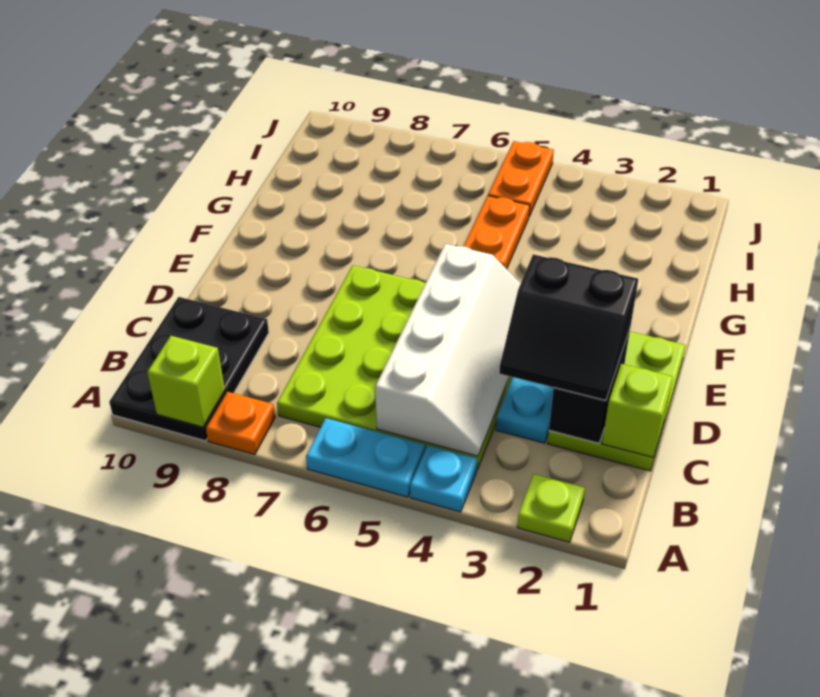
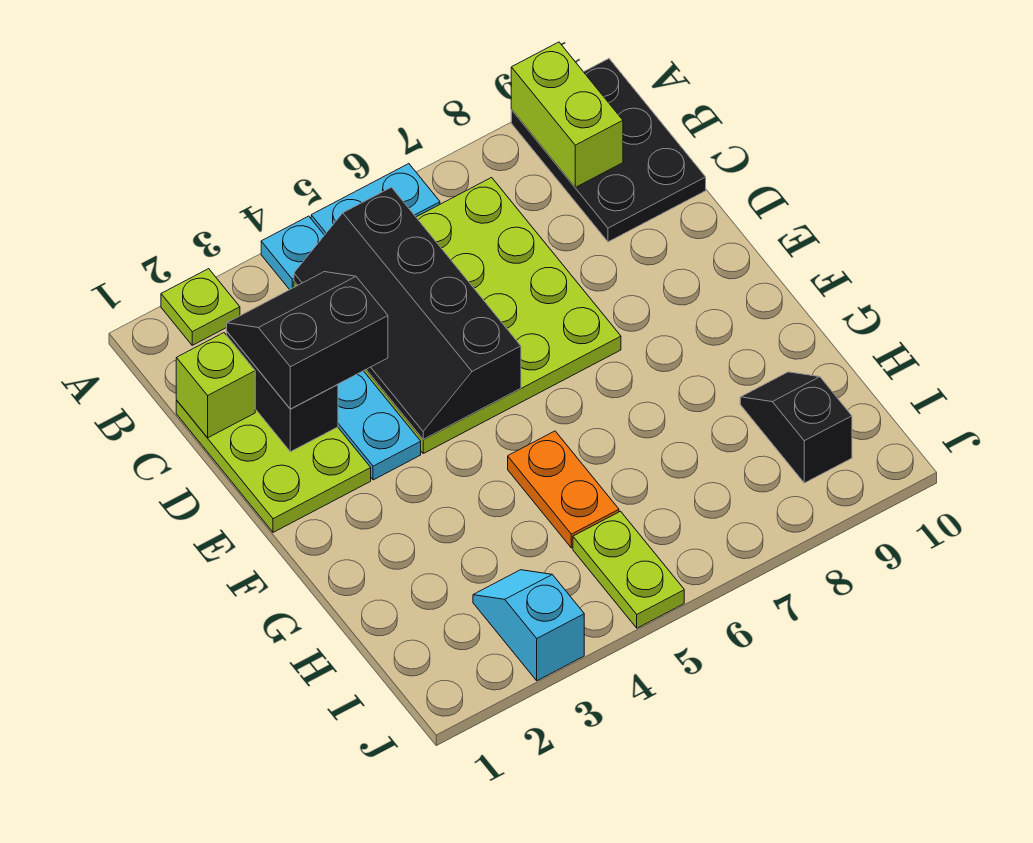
orange 1x1 plate [206,392,275,455] -> none
lime 1x1 brick [147,336,225,427] -> lime 1x2 brick [511,42,623,187]
white 2x4 slope [375,244,521,456] -> black 2x4 slope [294,187,521,439]
none -> black 1x2 slope [740,372,852,483]
none -> cyan 1x2 slope [473,570,584,681]
orange 1x2 plate [488,141,554,216] -> lime 1x2 plate [573,511,684,628]

